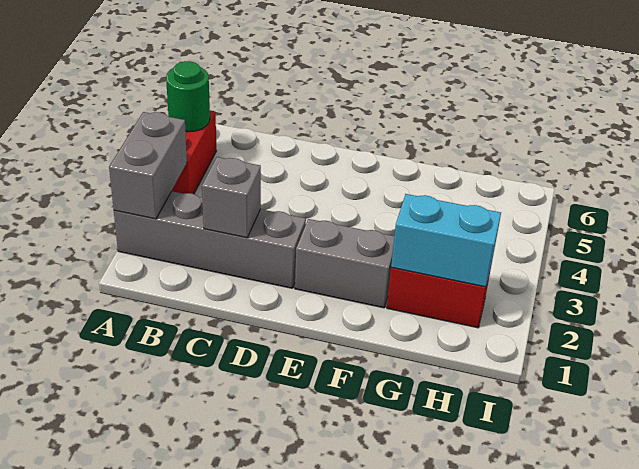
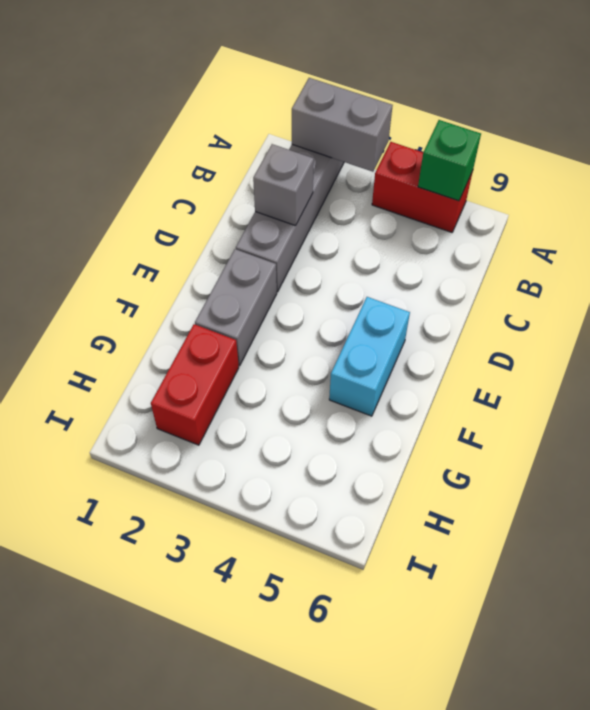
green 1x1 round brick [166,61,210,132] -> green 1x1 brick [418,120,481,201]
cyan 1x2 brick [391,194,501,287] -> cyan 1x2 brick moved to [329,297,410,416]

